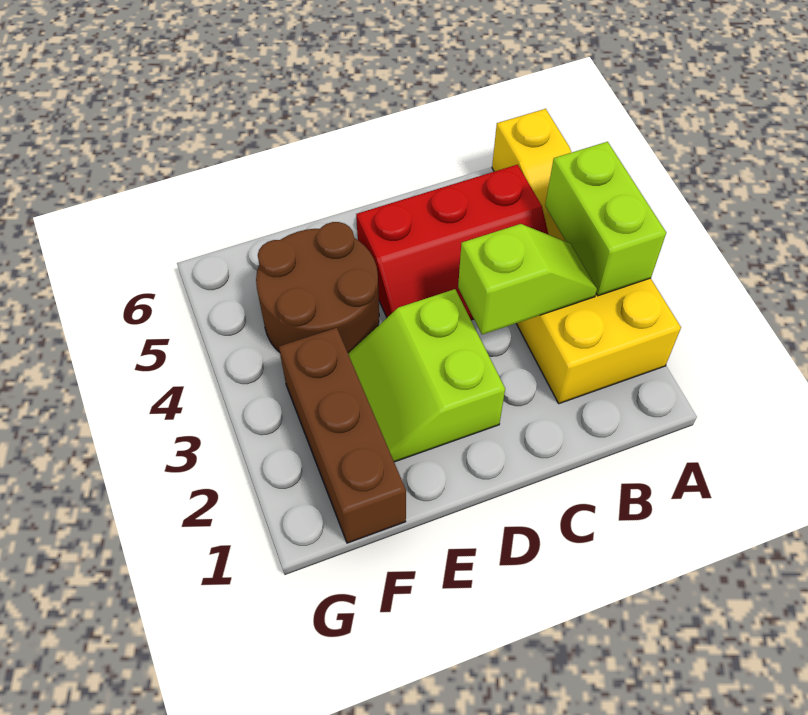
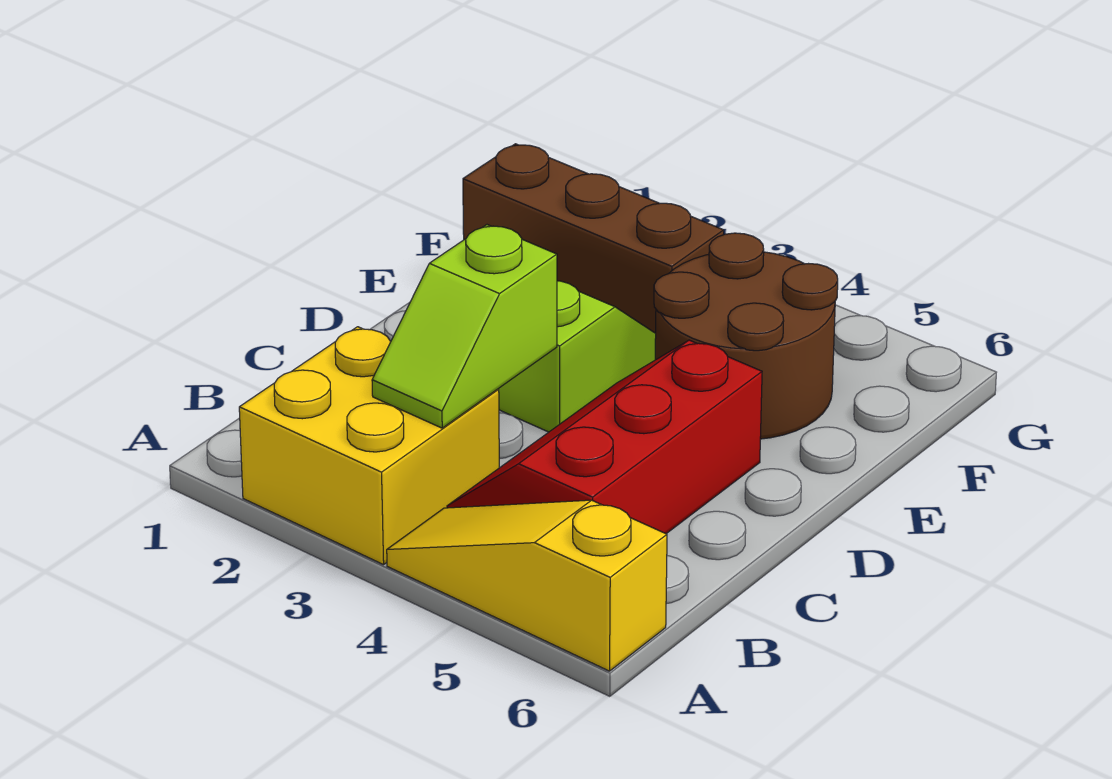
lime 1x2 brick [545,142,666,296] -> none

